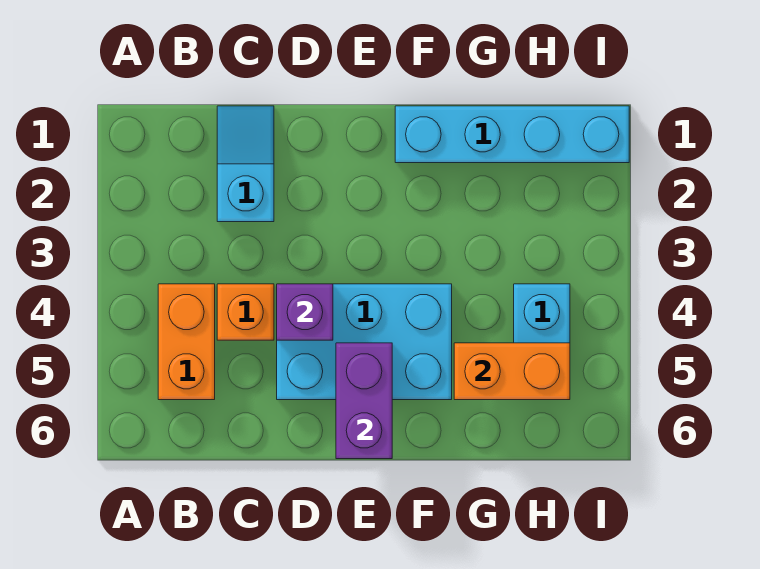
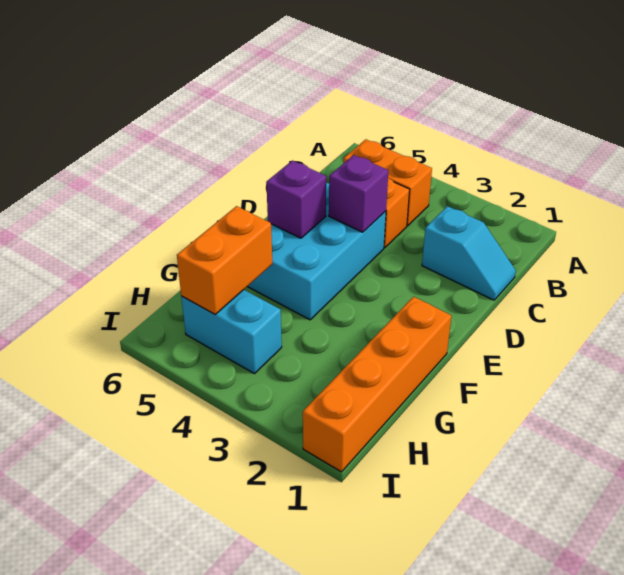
purple 1x2 brick [336,343,392,459] -> purple 1x1 brick [266,161,326,238]
cyan 1x4 brick [395,106,629,163] -> orange 1x4 brick [303,297,451,472]

